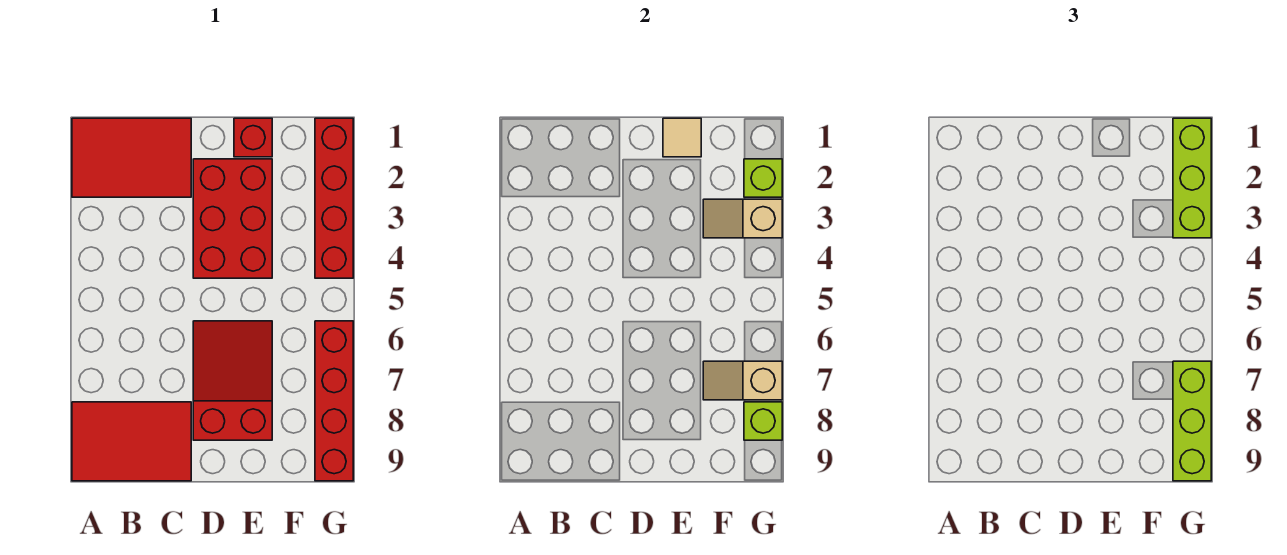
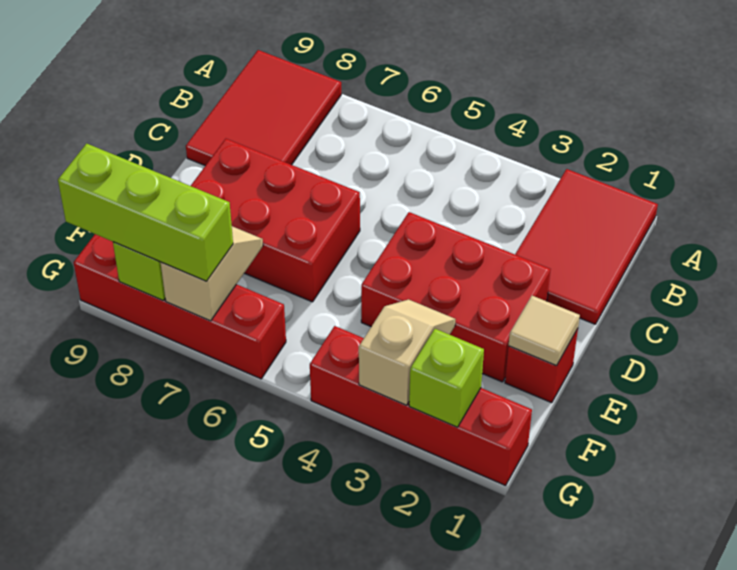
red 2x3 slope [193,321,272,440] -> red 2x3 brick [191,139,360,302]
lime 1x3 brick [1173,118,1211,238] -> none

